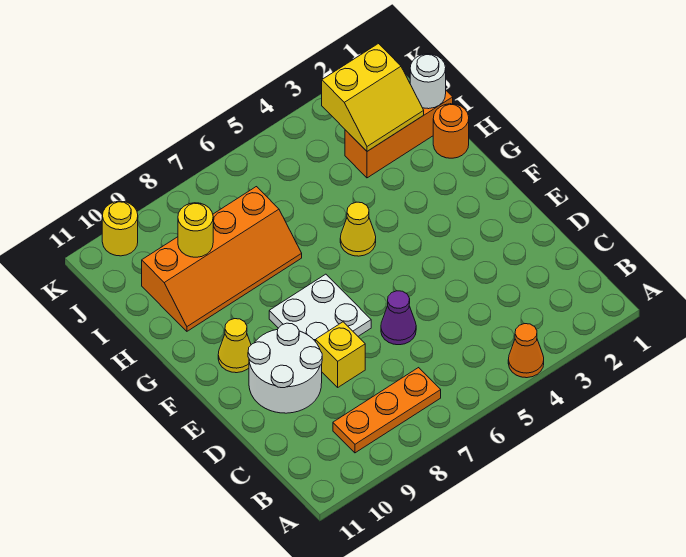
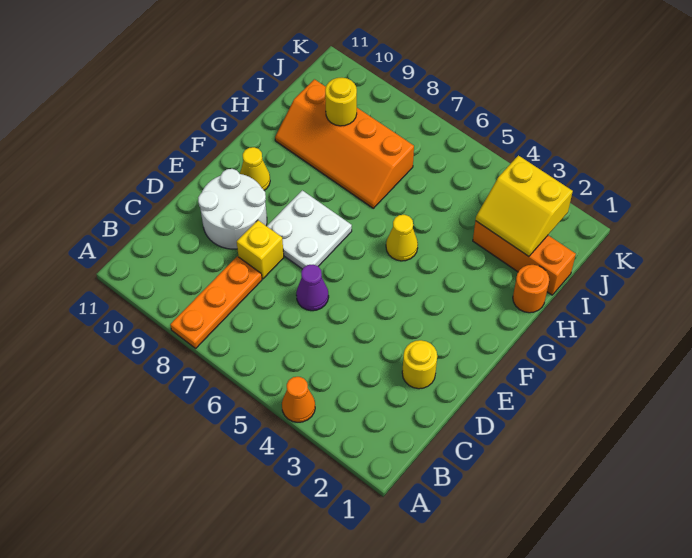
orange 1x3 plate [333,368,441,453] -> orange 1x3 plate turned to [170,256,262,348]
white 1x1 round brick [410,54,446,109] -> none
yellow 1x1 round brick [102,201,138,256] -> yellow 1x1 round brick moved to [402,340,437,389]

